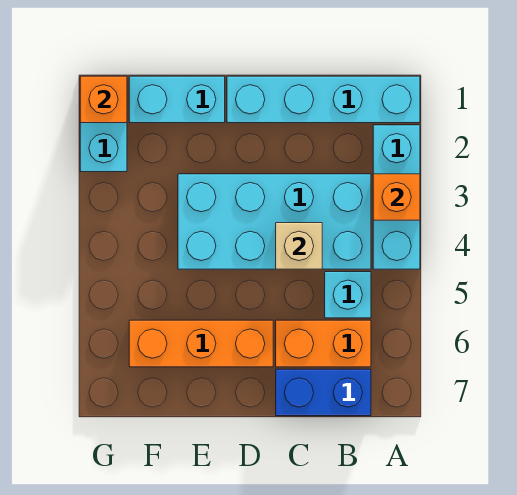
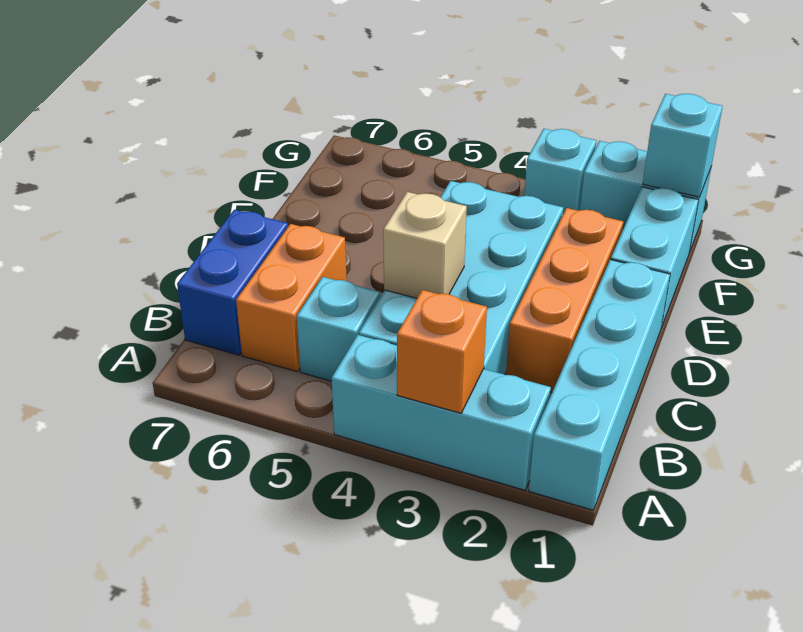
orange 1x3 brick [129,320,273,367] -> orange 1x3 brick moved to [506,208,623,392]
orange 1x1 brick [80,76,127,123] -> cyan 1x1 brick [643,94,723,197]
none -> cyan 1x1 brick [524,129,597,214]

